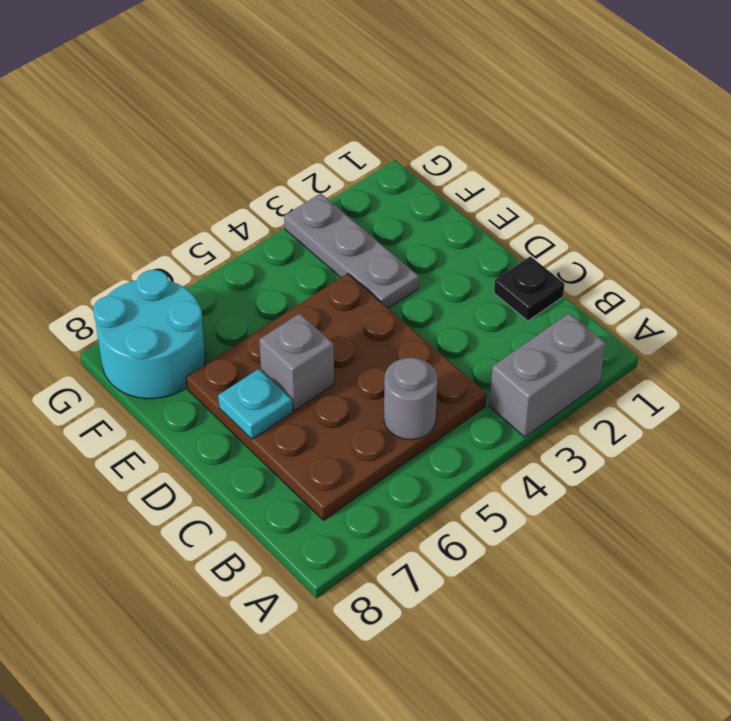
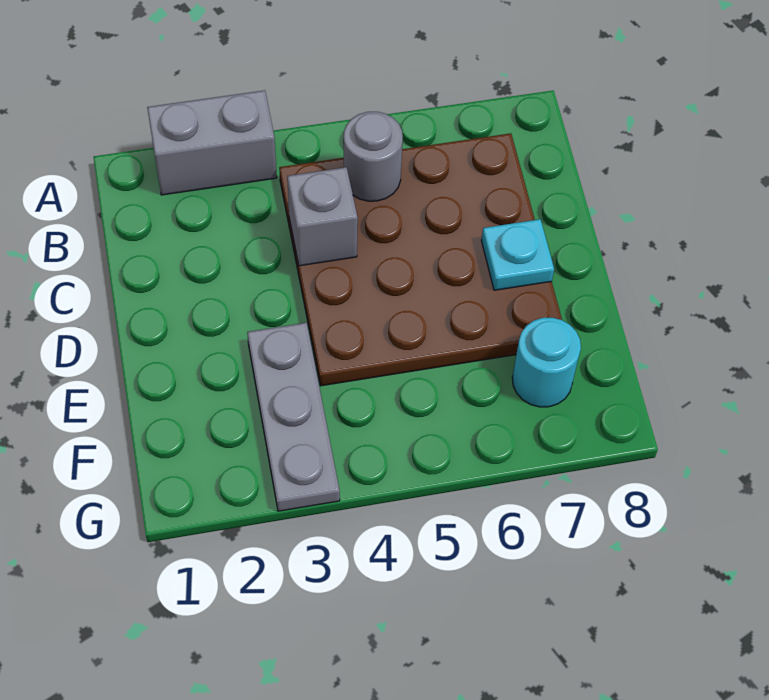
black 1x1 plate [494,256,564,321] -> none
grey 1x1 brick [259,313,334,411] -> grey 1x1 brick moved to [287,167,358,266]
cyan 2x2 round brick [93,270,205,399] -> cyan 1x1 round brick [512,318,581,407]

